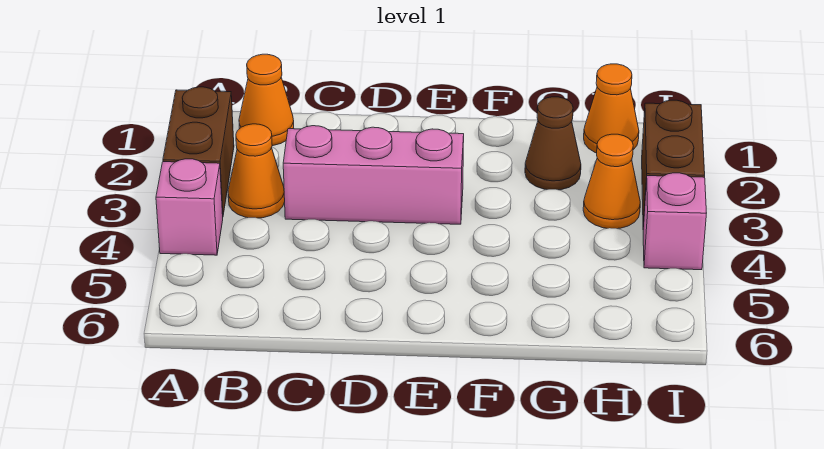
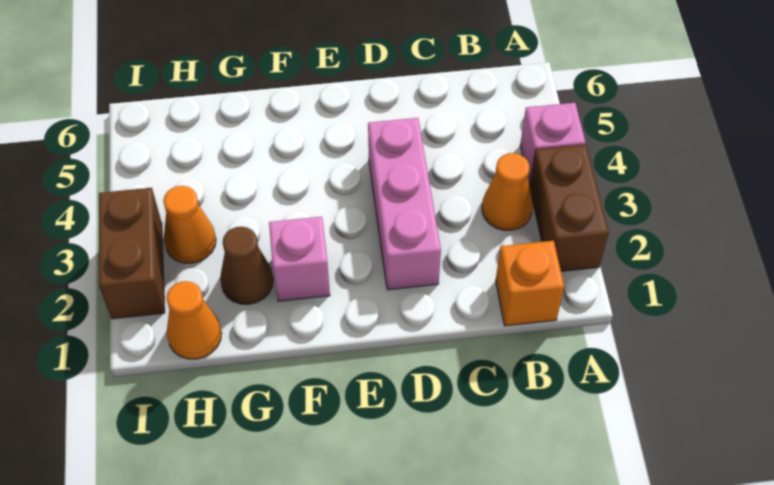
orange 1x1 cone [239,54,294,146] -> orange 1x1 brick [496,241,564,326]
pink 1x3 brick [283,126,464,224] -> pink 1x3 brick turned to [368,118,441,290]
pink 1x1 brick [643,173,706,270] -> pink 1x1 brick moved to [269,217,330,301]

